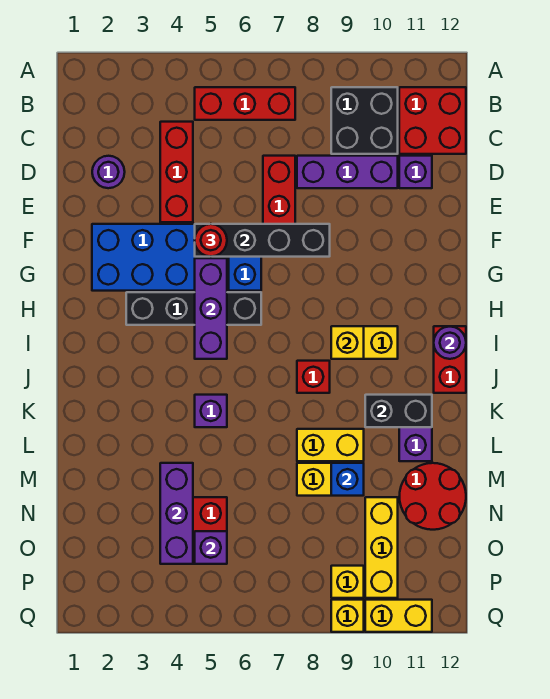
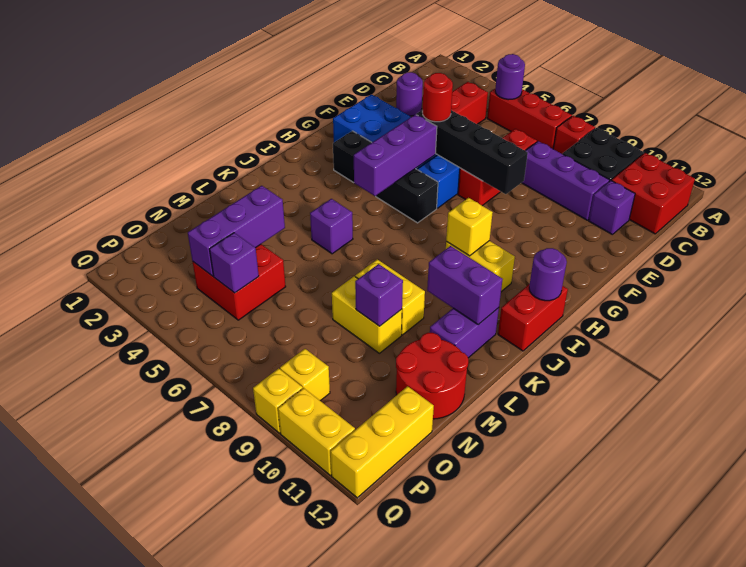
none -> purple 1x1 round brick [495,54,525,100]
red 1x1 brick [297,361,330,393] -> red 1x1 brick moved to [553,116,595,154]
black 1x2 brick [365,395,432,427] -> purple 1x2 brick [427,246,503,325]
blue 1x1 brick [331,463,364,496] -> purple 1x1 brick [355,264,403,326]
yellow 1x3 brick [365,497,398,598] -> yellow 1x3 brick moved to [331,386,434,498]

